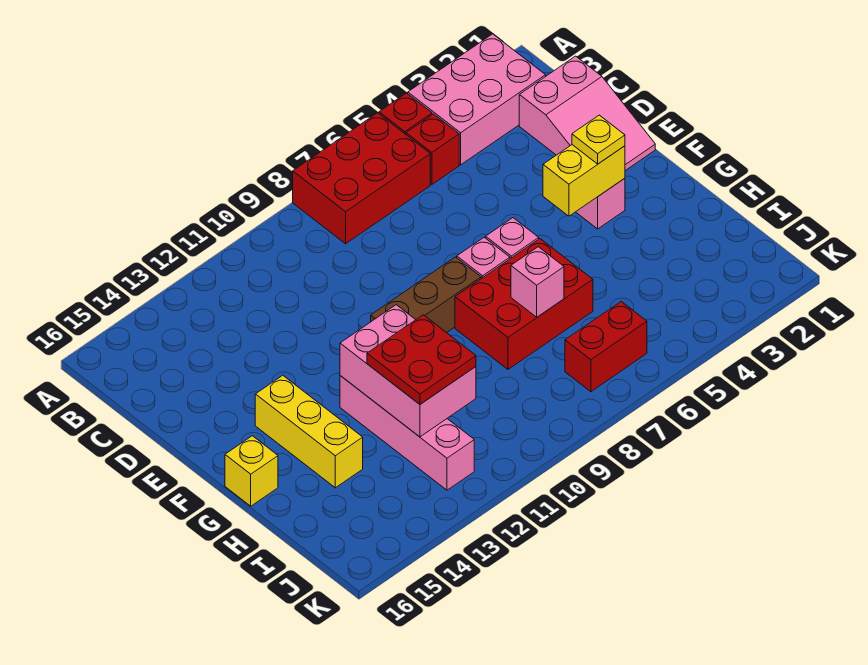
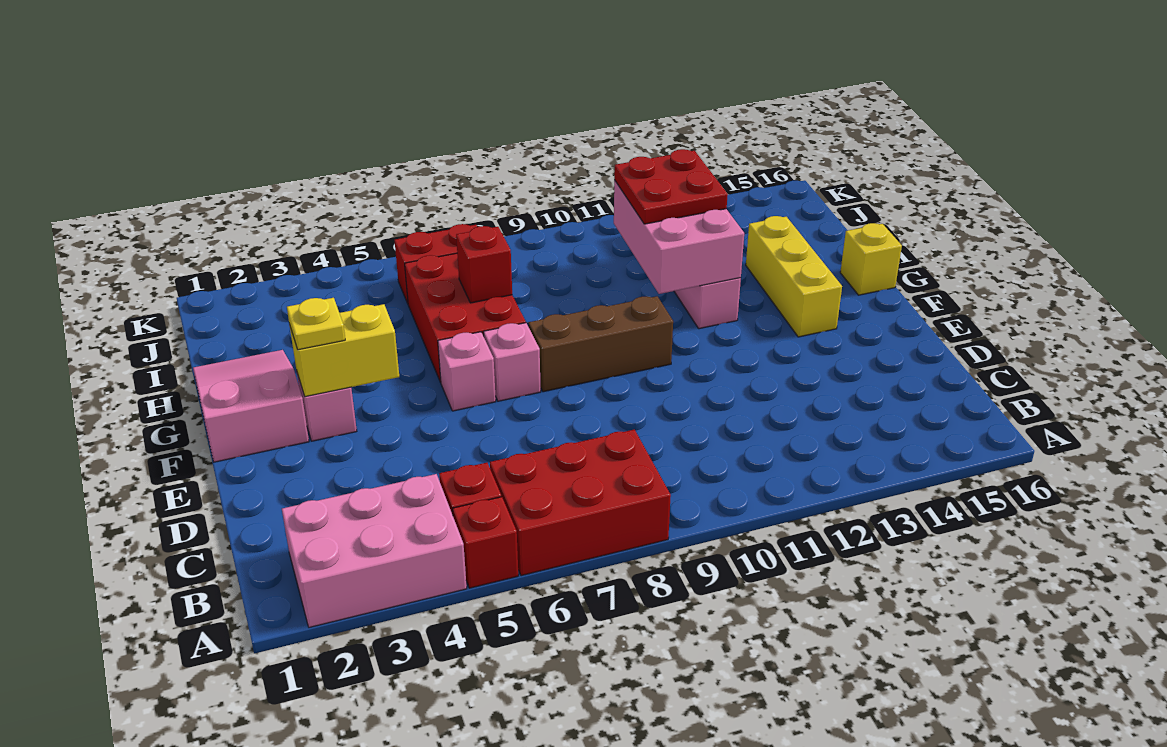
pink 2x3 slope [519,56,655,171] -> pink 2x3 slope moved to [193,350,309,462]
red 2x3 brick [455,239,593,369] -> red 2x3 brick turned to [405,253,526,382]
pink 1x1 brick [511,247,564,317] -> red 1x1 brick [456,226,512,303]

